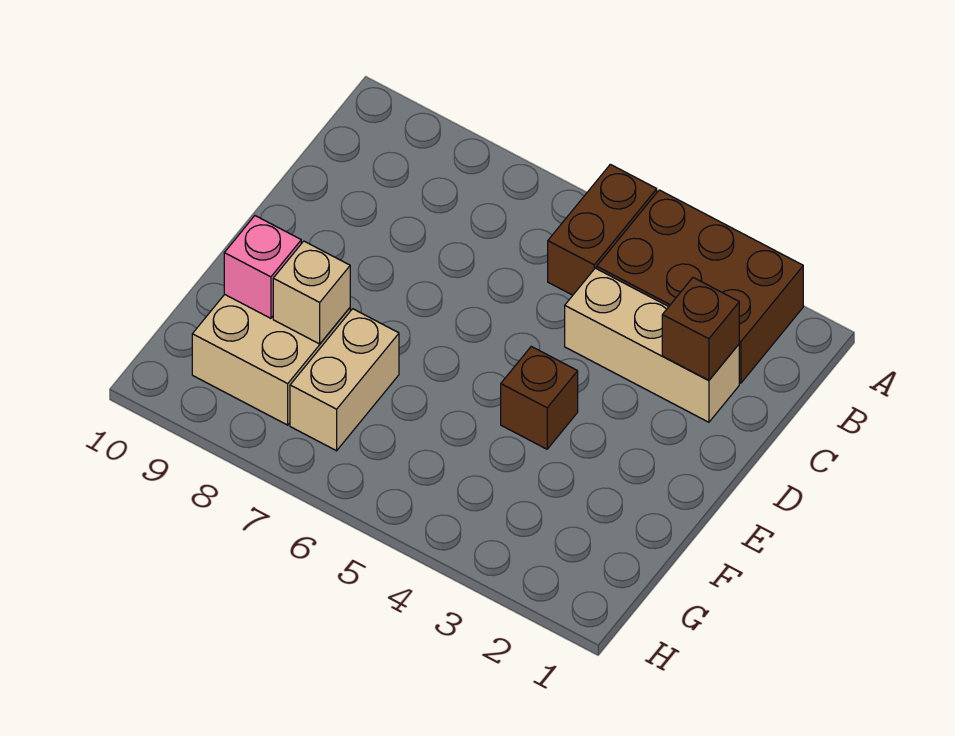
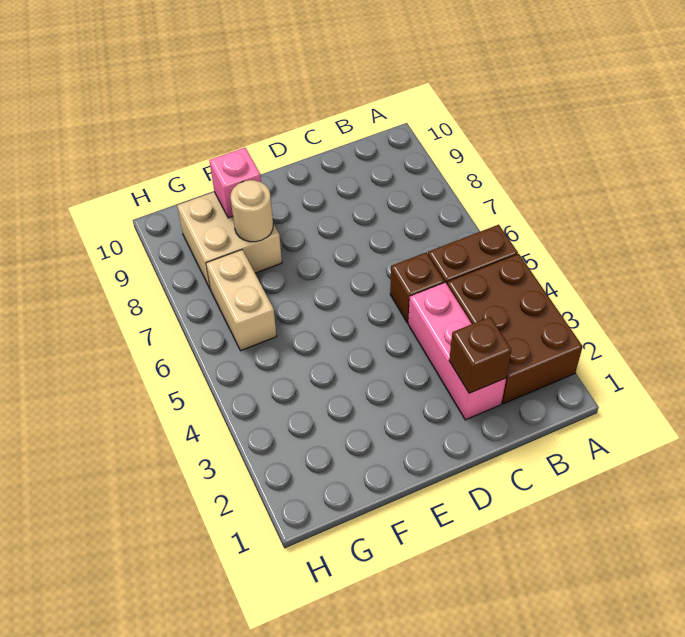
tan 1x3 brick [565,268,739,422] -> pink 1x3 brick [408,283,506,420]
brown 1x1 brick [501,346,578,449] -> brown 1x1 brick moved to [390,253,445,323]
tan 1x2 brick [290,309,399,451] -> tan 1x2 brick turned to [206,250,277,351]
tan 1x1 brick [273,241,350,344] -> tan 1x1 round brick [230,180,273,242]

